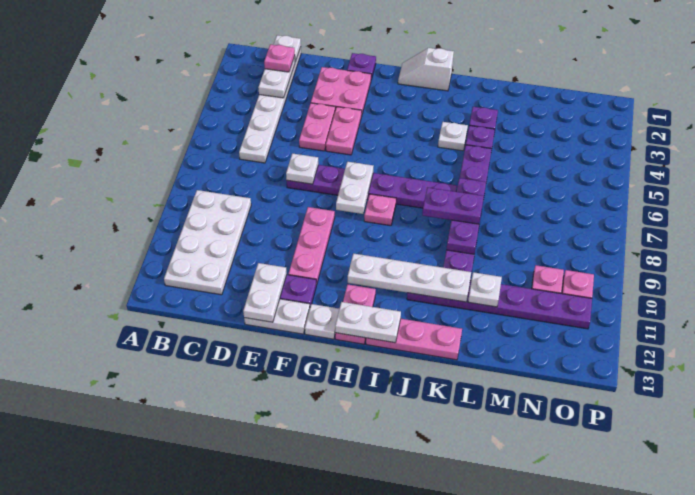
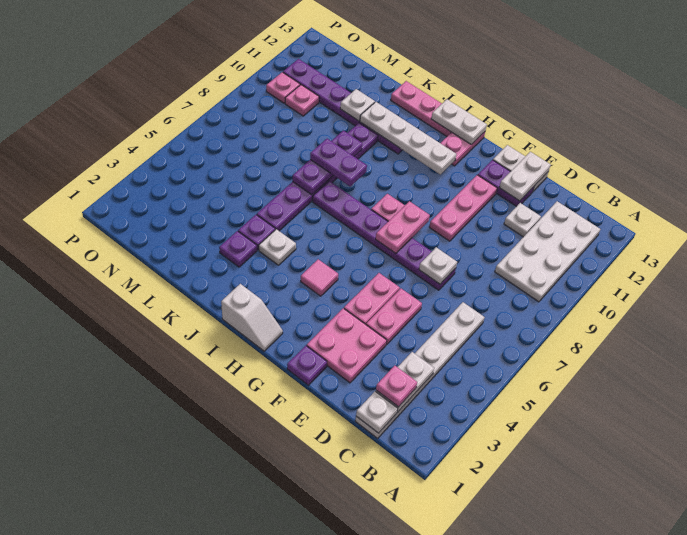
white 1x2 plate [336,162,373,214] -> pink 1x2 plate [376,201,430,253]
white 1x1 plate [305,304,339,339] -> white 1x1 plate moved to [504,203,541,237]
none -> pink 1x1 tile [301,259,338,296]

